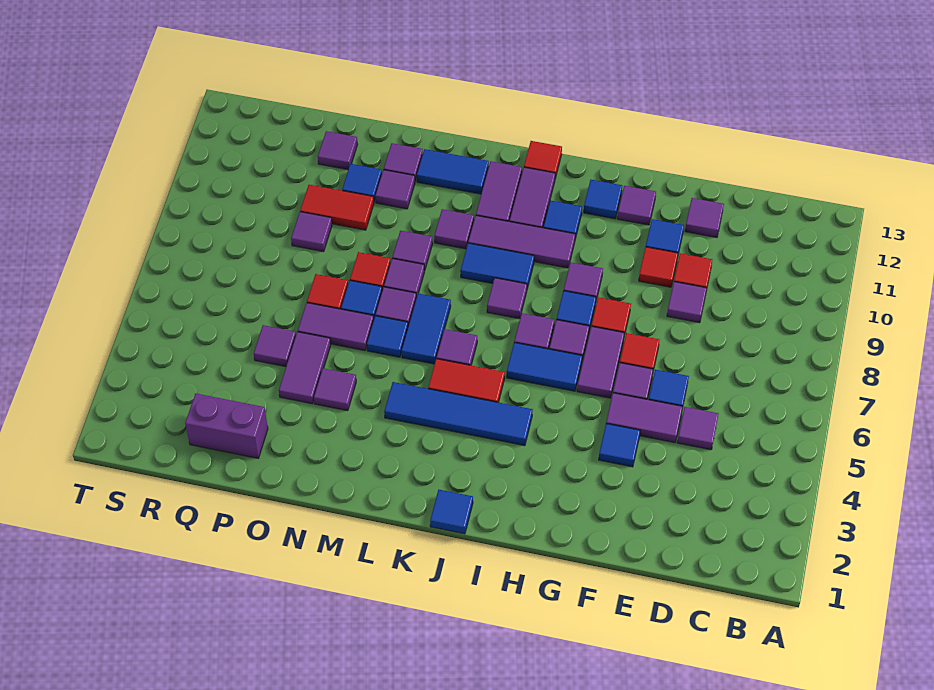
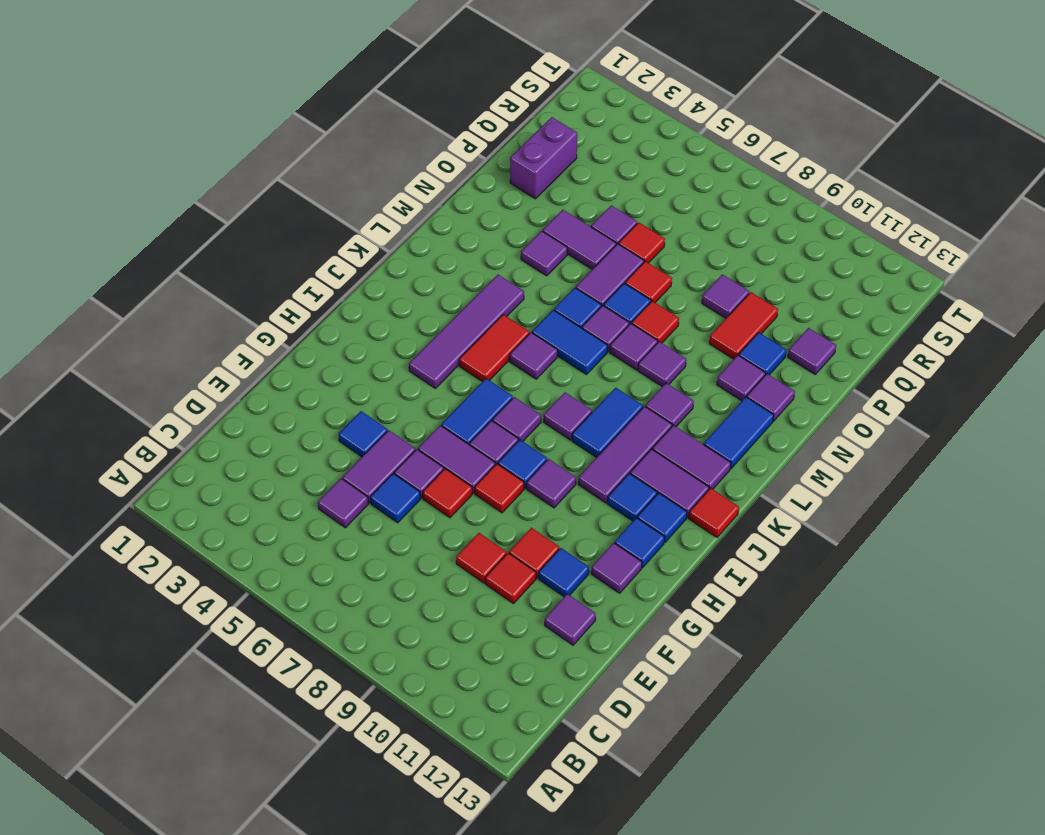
purple 1x1 tile [667,282,707,323] -> red 1x1 tile [456,533,507,583]
blue 1x4 tile [384,382,533,446] -> purple 1x4 tile [409,275,524,388]
blue 1x1 tile [430,490,473,534] -> blue 1x1 tile moved to [637,493,687,542]
none -> red 1x1 tile [619,222,665,263]

